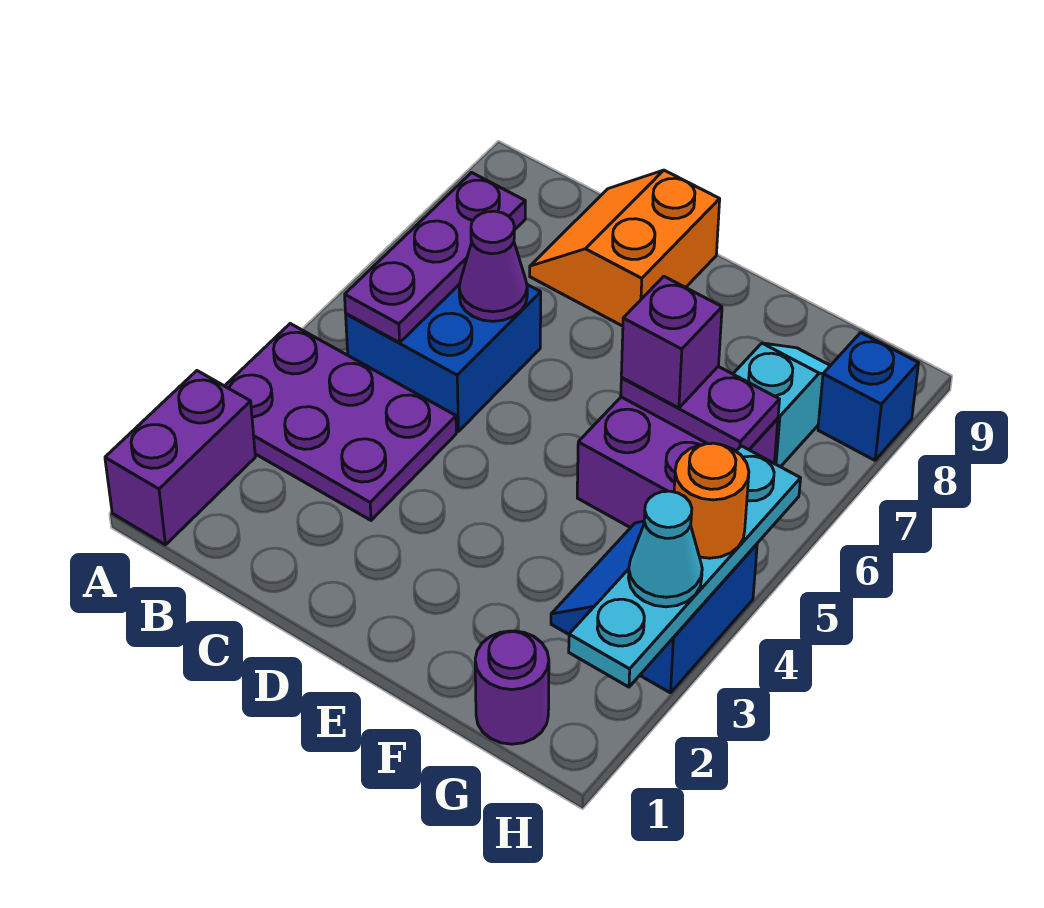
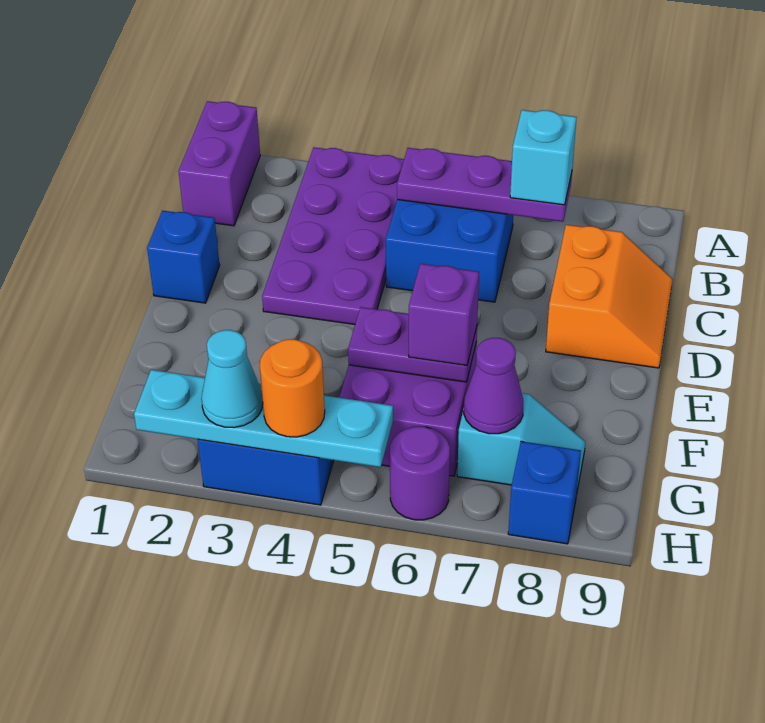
purple 1x2 brick [105,371,255,545] -> purple 1x2 brick turned to [178,101,260,226]
purple 2x3 plate [225,324,456,520] -> purple 2x4 plate [262,147,404,325]
none -> cyan 1x1 brick [510,110,577,205]
purple 1x1 cone [459,211,527,321] -> purple 1x1 cone moved to [464,338,523,434]
orange 2x2 slope [530,170,720,326] -> orange 2x2 slope turned to [546,225,673,368]
none -> blue 1x1 brick [147,211,220,303]
purple 1x2 plate [621,367,780,451] -> purple 1x2 plate turned to [348,307,477,382]
purple 1x1 round brick [475,631,549,744] -> purple 1x1 round brick moved to [390,427,450,520]

